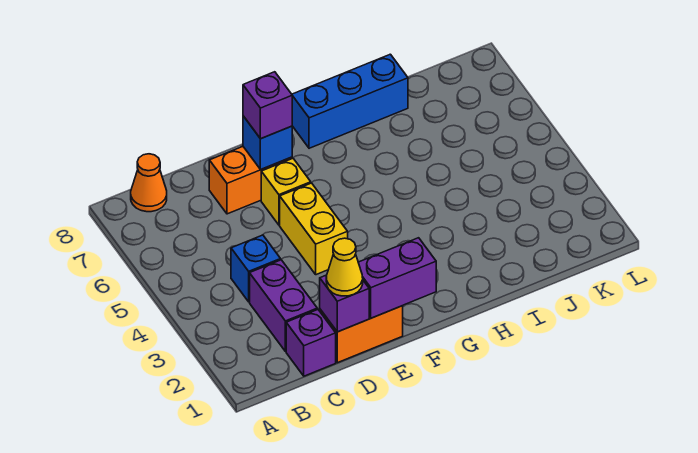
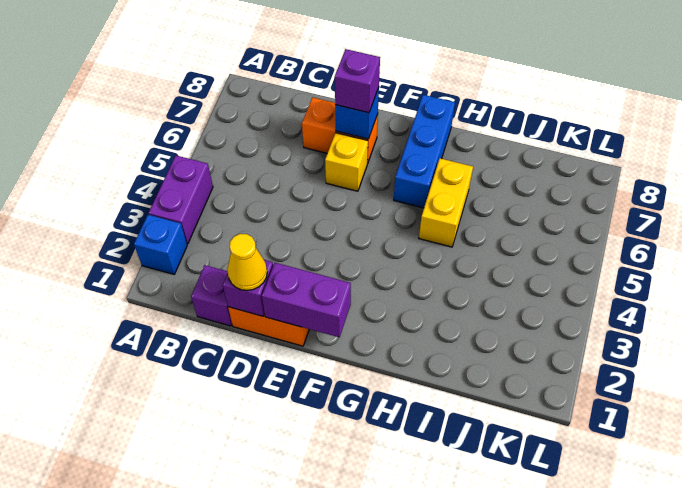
orange 1x1 cone [131,154,167,212] -> none
purple 1x2 brick [250,260,317,351] -> purple 1x2 brick moved to [149,155,213,244]
blue 1x1 brick [231,235,281,302] -> blue 1x1 brick moved to [134,215,187,274]
yellow 1x2 brick [280,183,348,275] -> yellow 1x2 brick moved to [419,158,473,247]
blue 1x3 brick [292,54,408,148] -> blue 1x3 brick turned to [394,95,455,208]

